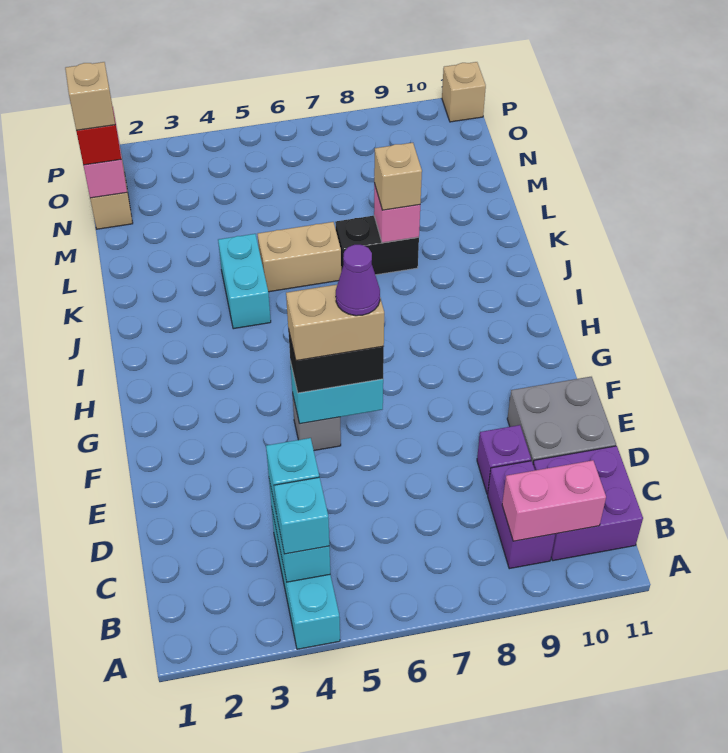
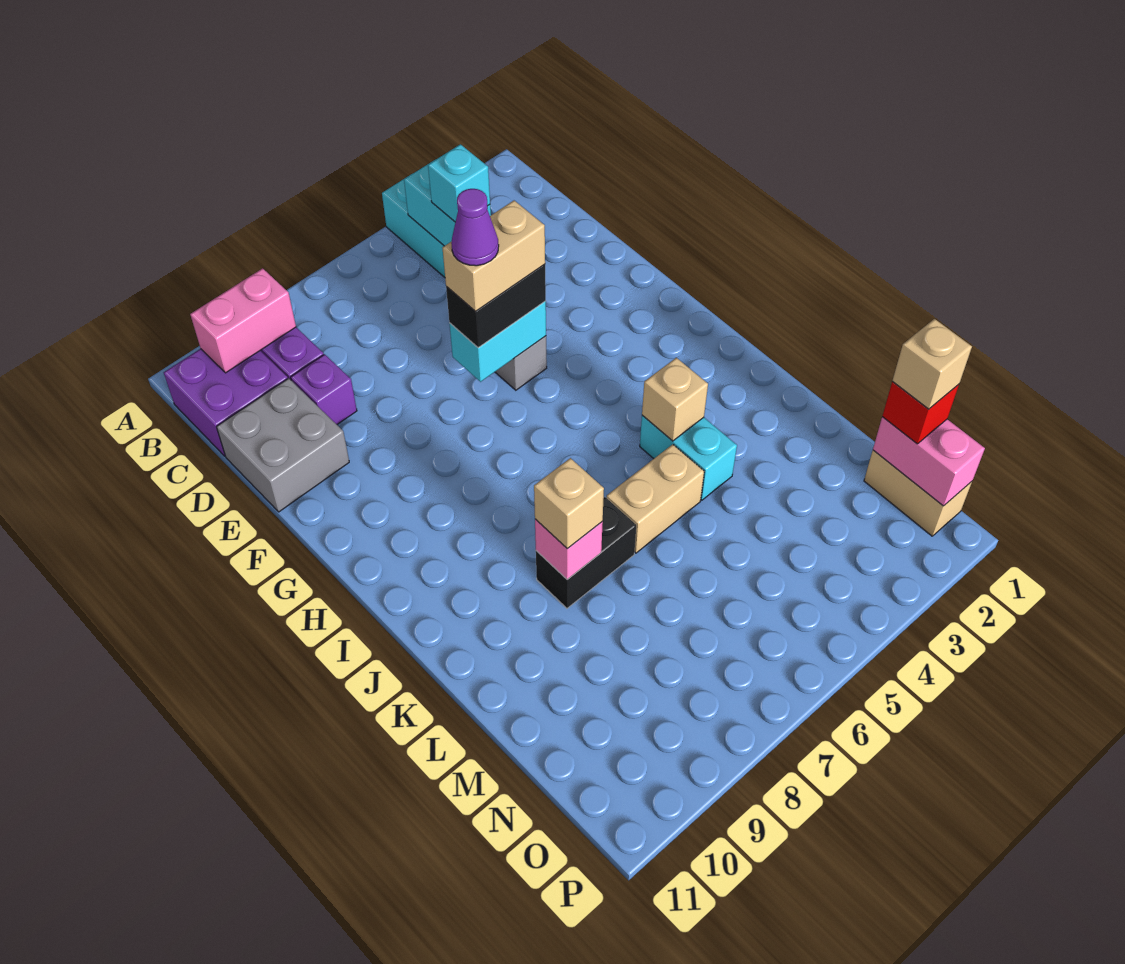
cyan 1x1 brick [274,477,329,554] -> none
tan 1x1 brick [442,62,486,122] -> tan 1x1 brick moved to [642,358,708,441]

